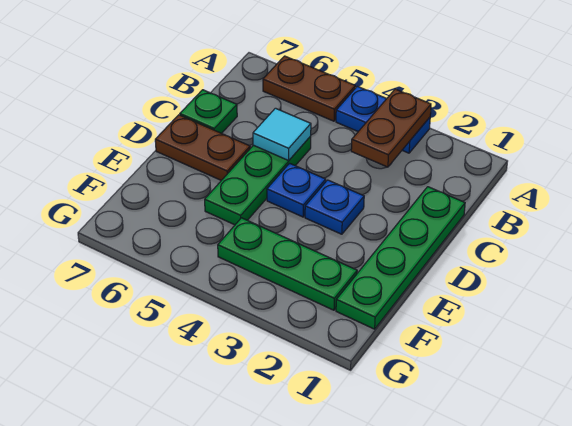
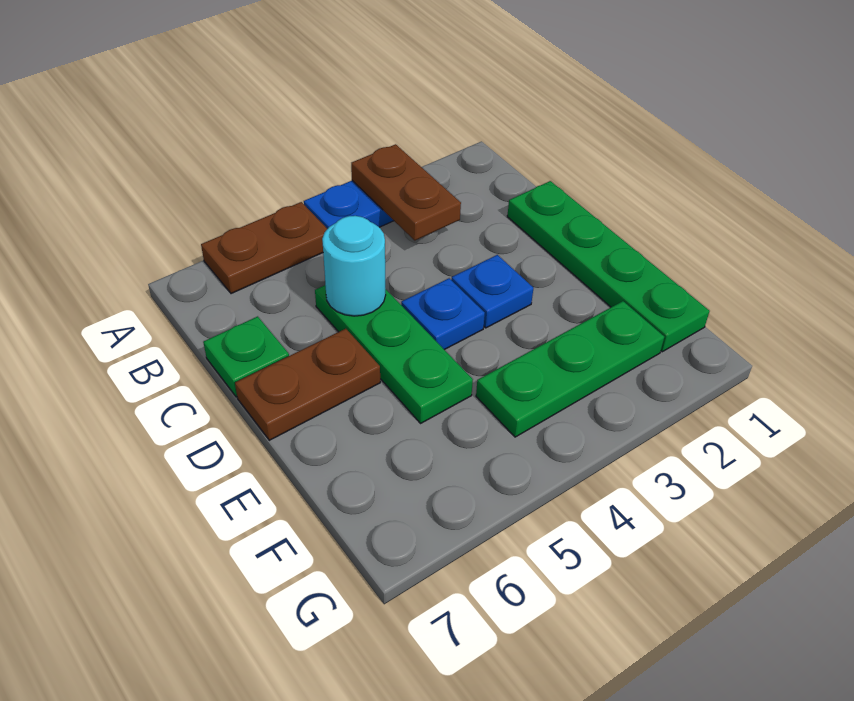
cyan 1x1 tile [253,108,311,161] -> cyan 1x1 round brick [322,216,386,316]

